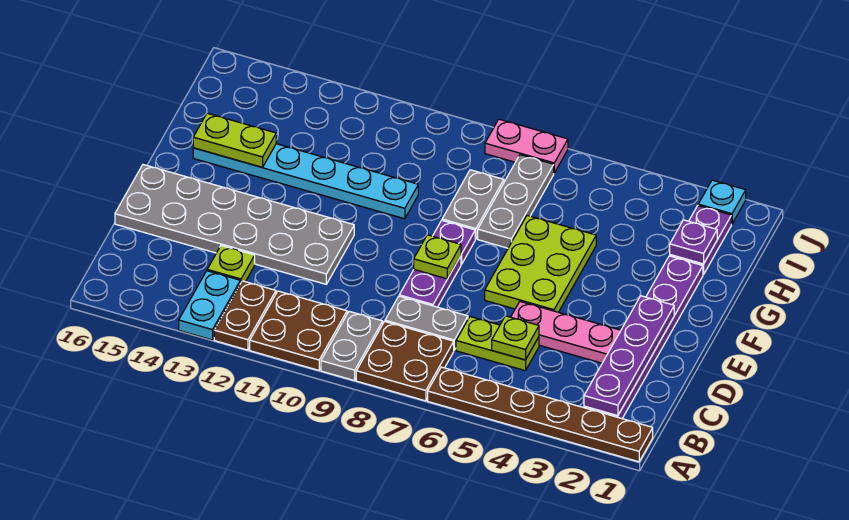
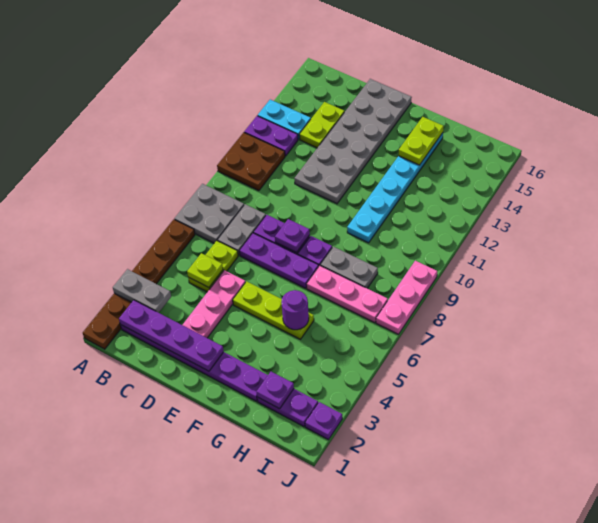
brown 2x2 plate [356,322,454,401] -> grey 2x2 plate [175,184,244,243]
grey 1x2 plate [321,311,383,381] -> grey 1x2 plate moved to [113,269,171,313]
brown 1x2 plate [214,281,276,350] -> purple 1x2 plate [244,116,298,156]
lime 1x1 plate [207,246,255,283] -> lime 1x2 plate [299,102,344,148]
none -> purple 1x3 plate [239,233,319,288]
lime 2x3 plate [485,215,596,312] -> lime 1x3 plate [233,281,314,339]
lime 1x1 plate [414,235,461,279] -> purple 1x1 plate [275,219,310,253]
none -> purple 1x1 round brick [281,290,309,330]
grey 1x3 plate [478,155,554,248] -> pink 1x3 plate [307,265,388,323]
cyan 1x1 plate [698,180,746,224] -> purple 1x1 plate [305,402,342,440]
pink 1x2 plate [485,119,568,173] -> pink 1x3 plate [376,261,437,334]

